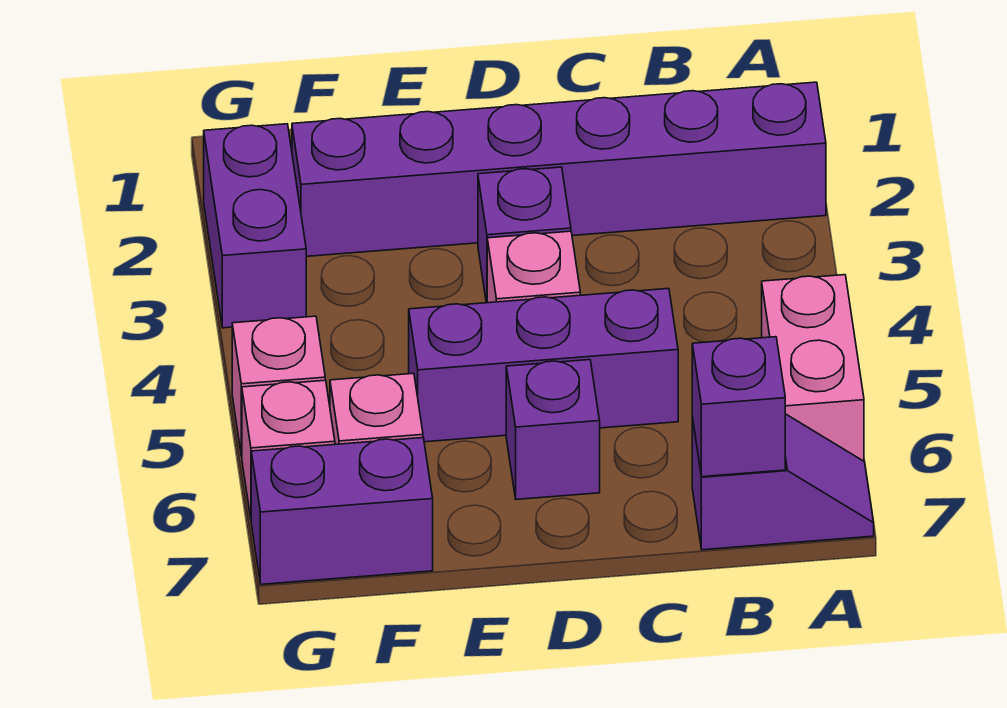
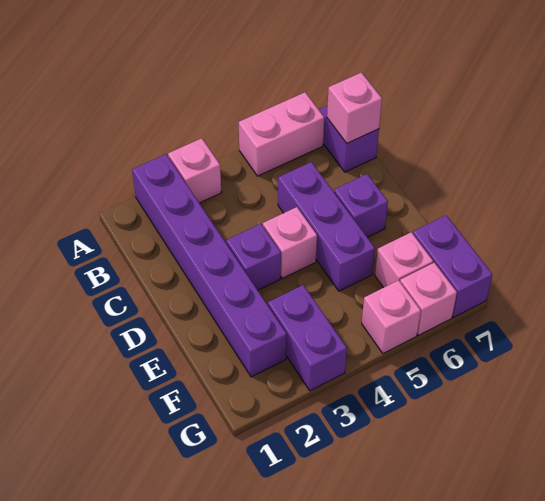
none -> pink 1x1 brick [168,138,222,203]
purple 1x1 brick [692,337,785,477] -> pink 1x1 brick [327,73,382,143]
purple 1x2 brick [204,124,306,328] -> purple 1x2 brick turned to [268,285,347,391]

